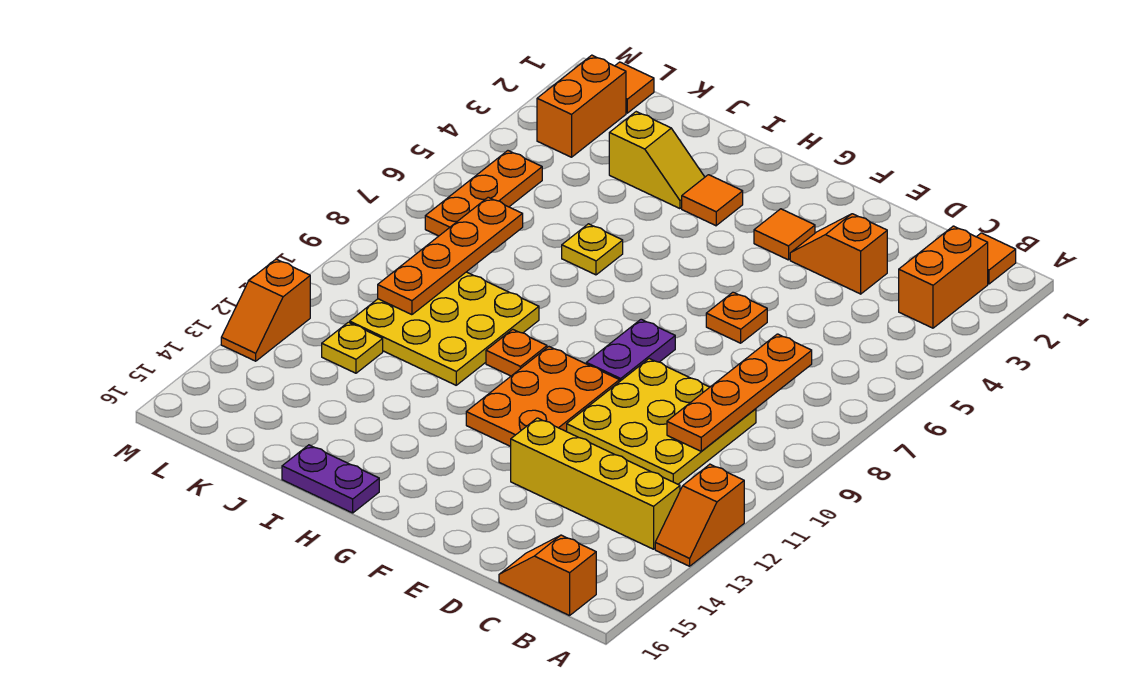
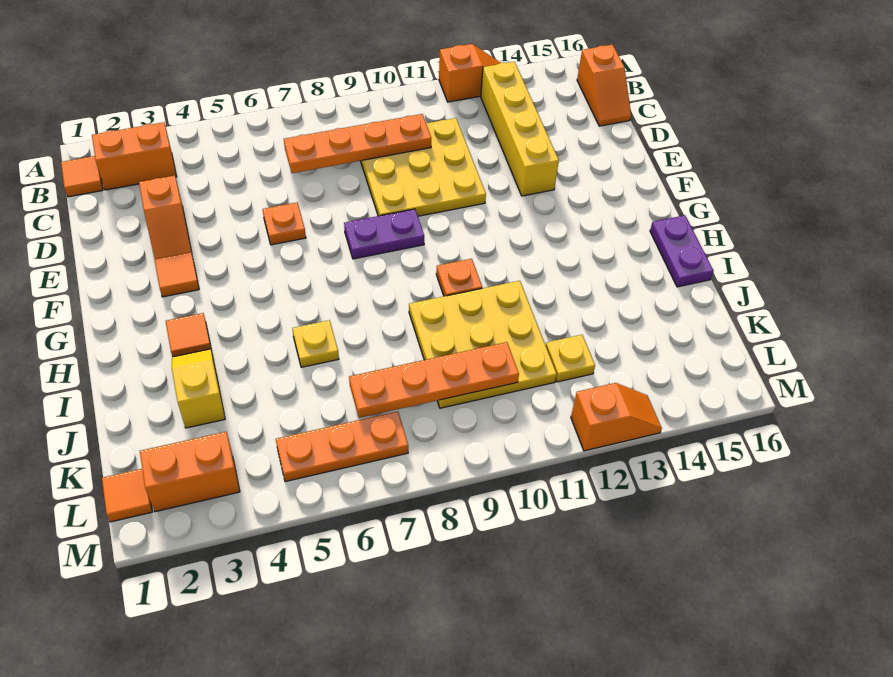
orange 2x3 plate [466,347,619,447] -> none

